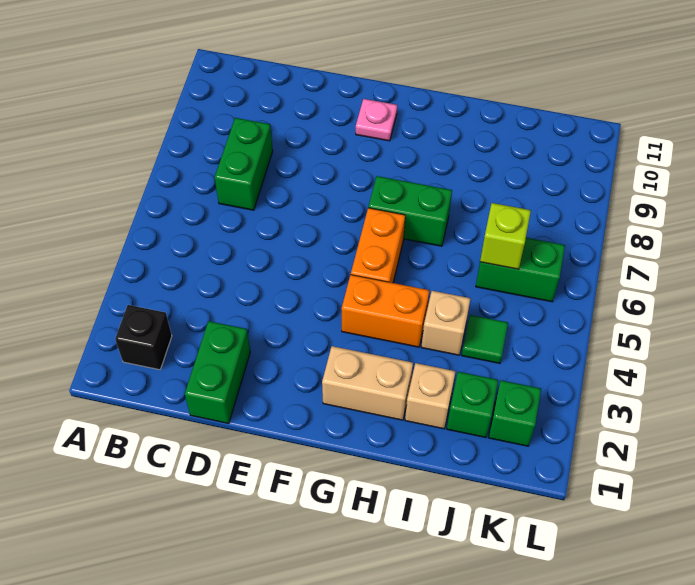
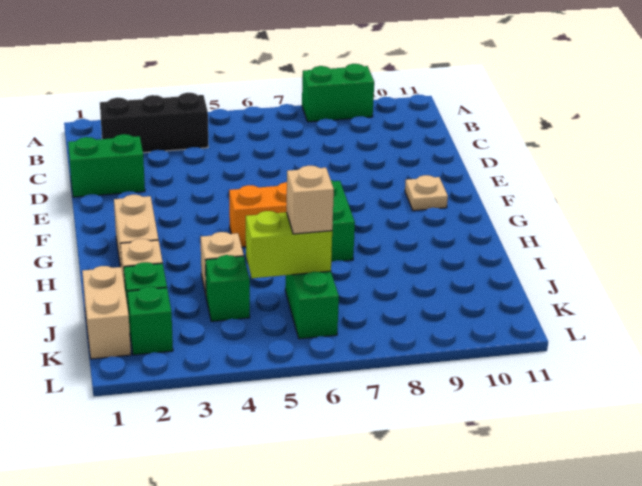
black 1x1 brick [115,305,172,370] -> black 1x3 brick [100,93,208,153]
green 1x2 brick [215,118,273,210] -> green 1x2 brick moved to [302,64,374,122]
pink 1x1 plate [356,99,397,141] -> tan 1x1 plate [405,175,448,211]
orange 1x2 brick [342,275,430,347] -> none
none -> tan 1x2 brick [82,266,131,359]
green 1x1 tile [462,315,508,363] -> green 1x1 brick [206,255,250,321]
lime 1x1 brick [480,203,531,269] -> lime 1x2 brick [246,211,332,278]
none -> tan 1x1 brick [287,166,334,234]

